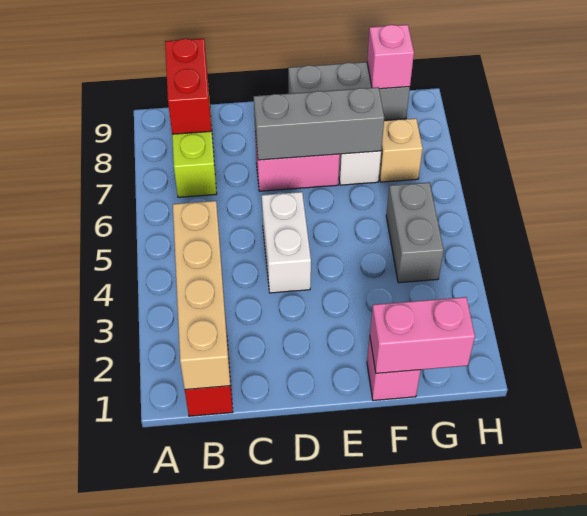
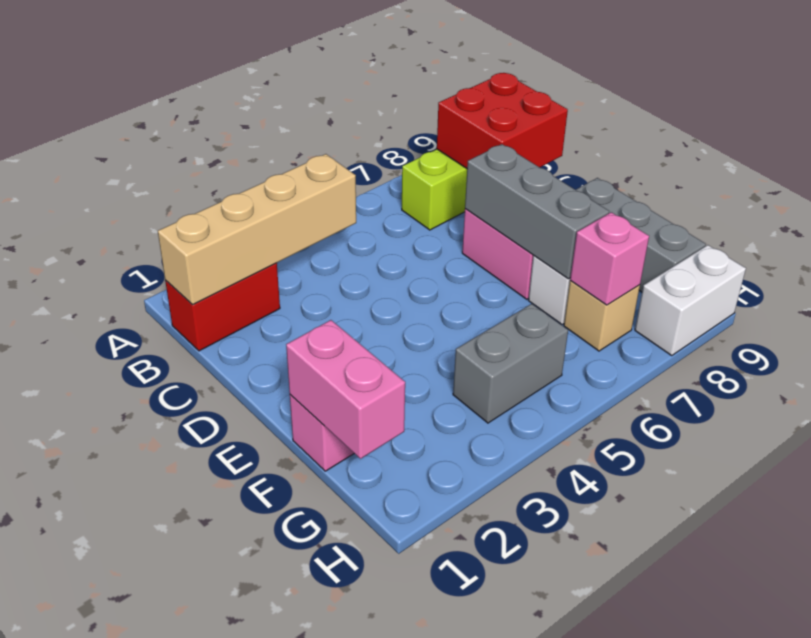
red 1x2 brick [165,39,212,134] -> red 2x2 brick [437,73,568,168]
white 1x2 brick [262,192,311,293] -> white 1x2 brick moved to [635,245,746,356]
pink 1x1 brick [367,25,414,89] -> pink 1x1 brick moved to [570,212,649,305]

